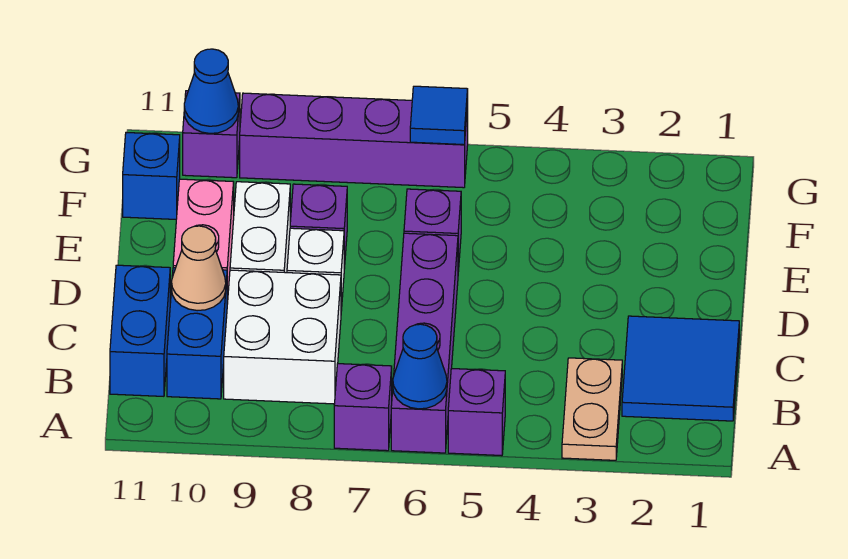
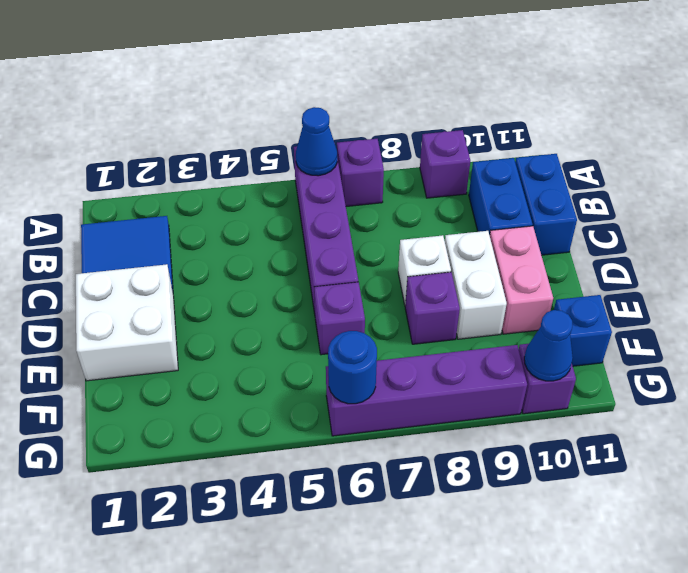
tan 1x2 plate [562,358,622,460] -> none
purple 1x1 brick [448,369,505,456] -> purple 1x1 brick moved to [420,130,470,198]
white 2x2 brick [224,270,341,404] -> white 2x2 brick moved to [76,264,178,381]
tan 1x1 cone [172,226,226,311] -> none
blue 1x1 tile [410,86,468,145] -> blue 1x1 round brick [328,331,377,404]

